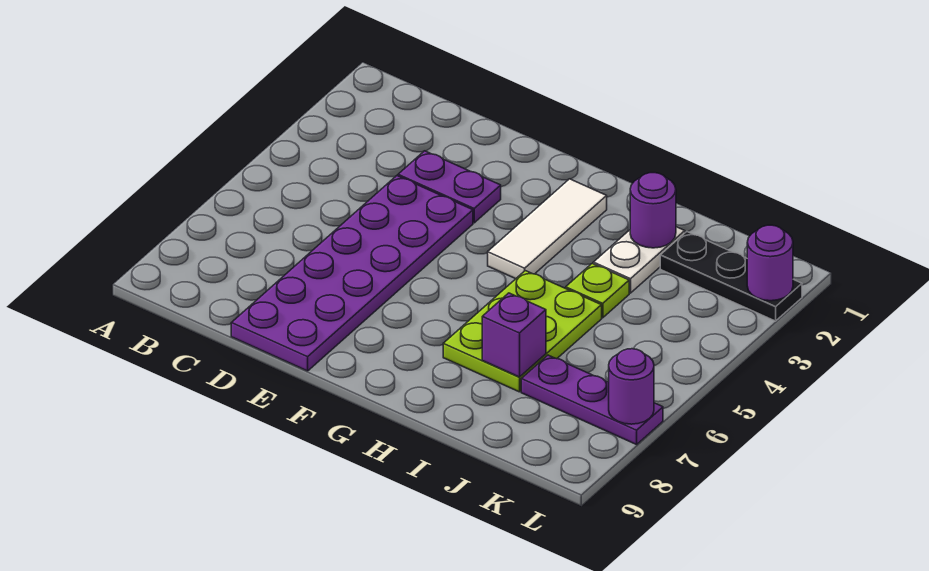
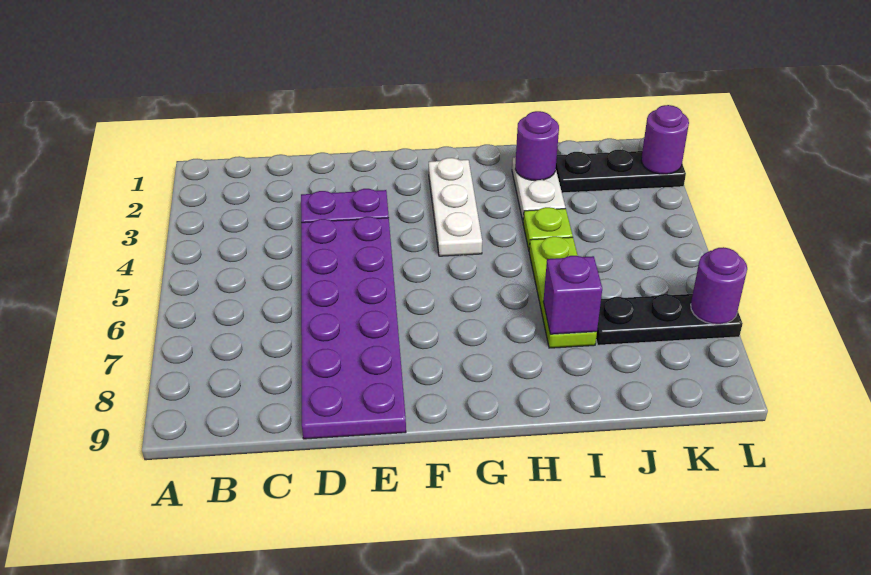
white 1x3 tile [488,179,607,279] -> white 1x3 plate [429,158,482,256]
lime 2x3 plate [443,271,602,392] -> lime 1x3 plate [529,236,597,348]
purple 1x3 plate [521,355,663,445] -> black 1x3 plate [596,294,743,345]

